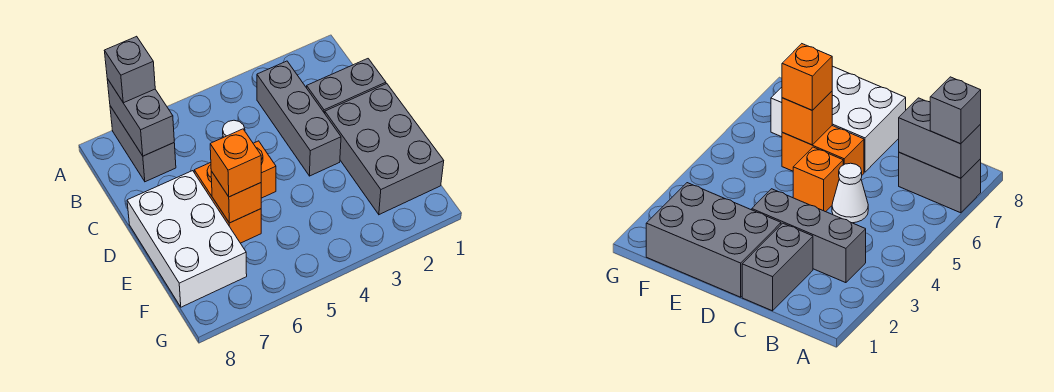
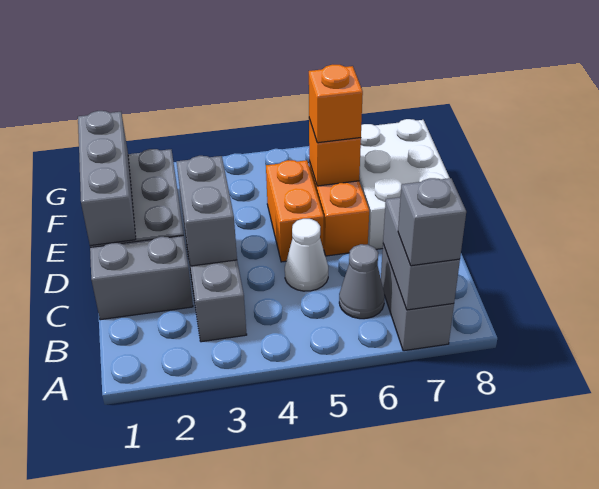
none -> grey 1x1 cone [339,244,385,319]
none -> grey 1x2 brick [177,156,237,266]
none -> grey 1x3 brick [78,111,136,246]
orange 1x1 brick [253,141,276,198] -> orange 1x2 brick [266,160,324,262]

